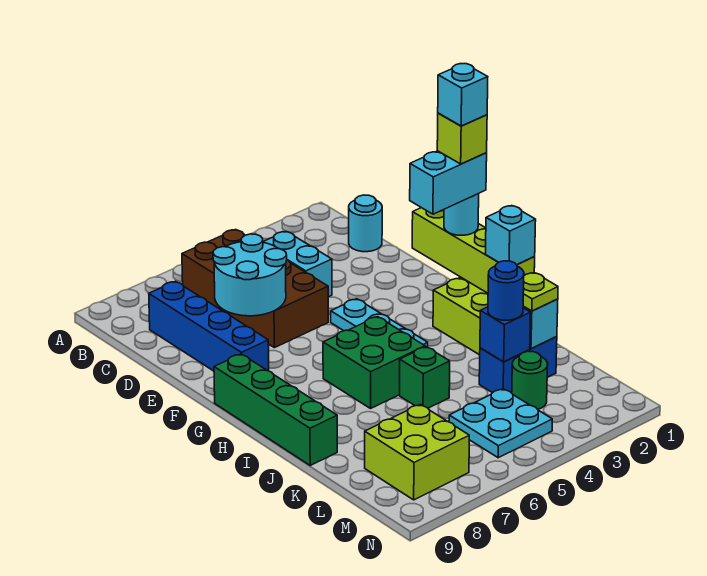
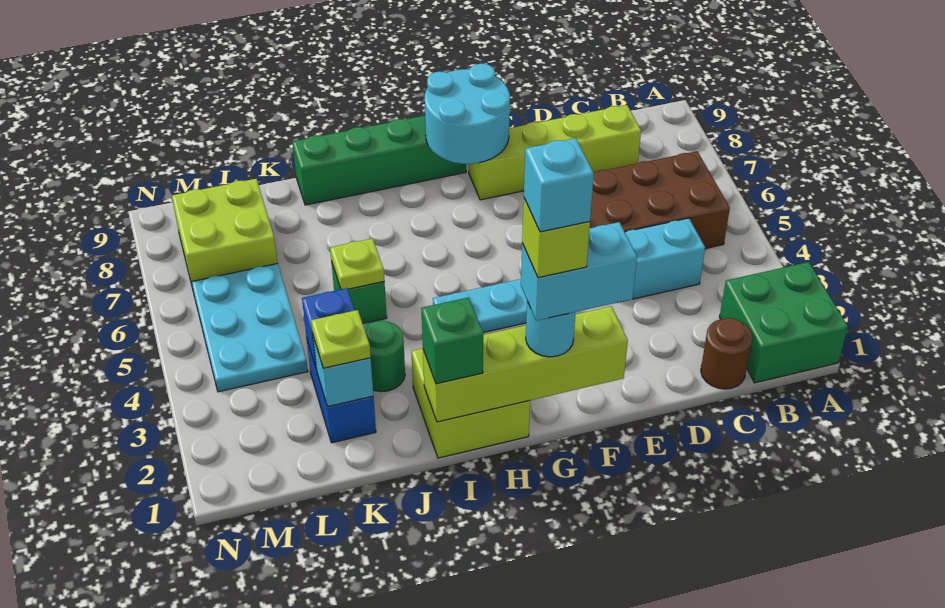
cyan 1x1 round brick [349,195,382,252] -> brown 1x1 round brick [701,318,752,389]
blue 1x4 brick [149,281,269,371] -> lime 1x4 brick [469,105,641,200]
cyan 2x2 round brick [213,234,287,316] -> cyan 2x2 round brick moved to [425,64,510,164]
cyan 1x2 brick [410,151,487,214] -> cyan 1x2 brick turned to [521,222,637,321]
green 2x2 brick [323,317,425,408] -> green 2x2 brick moved to [720,262,848,383]
cyan 1x1 brick [485,206,536,265] -> green 1x1 brick [421,297,483,384]
none -> lime 1x1 plate [330,238,384,289]
blue 1x1 round brick [488,261,524,320] -> none
green 1x1 round brick [512,351,548,409] -> green 1x1 round brick moved to [364,320,405,392]
cyan 2x2 plate [449,389,552,458] -> cyan 2x3 plate [192,264,308,392]

